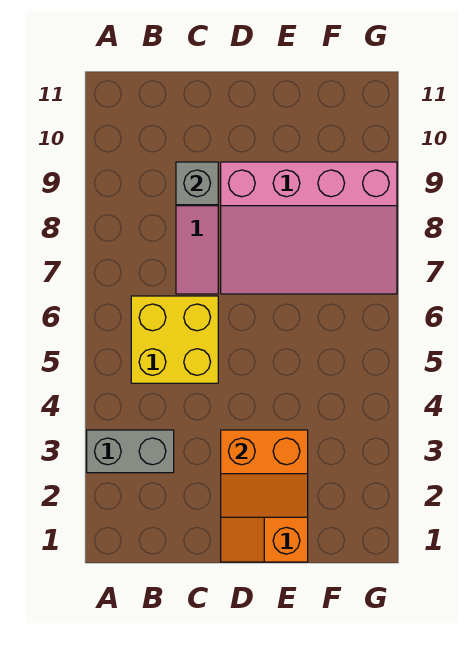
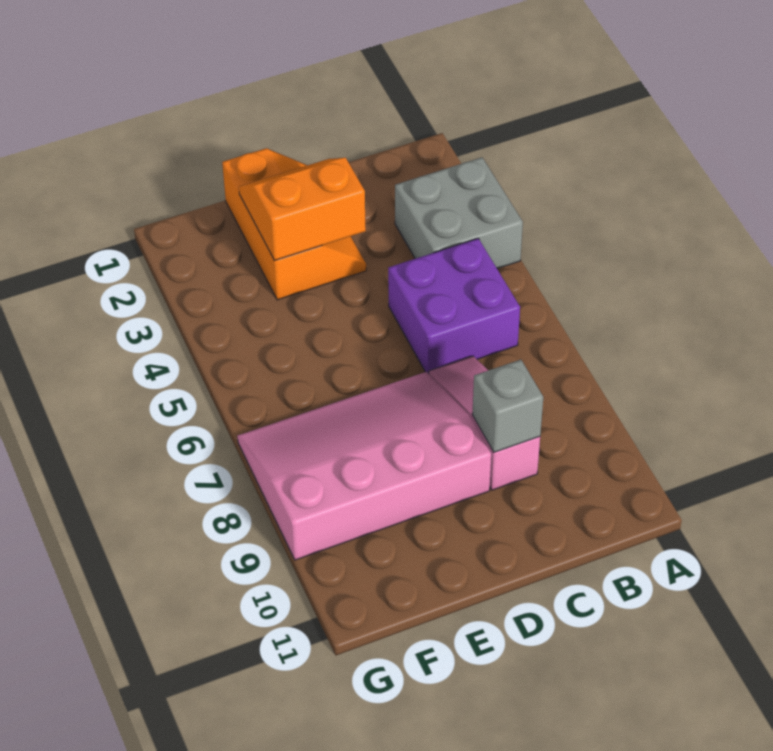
grey 1x2 brick [87,430,174,473] -> grey 2x2 brick [395,157,523,269]
yellow 2x2 brick [131,296,218,383] -> purple 2x2 brick [388,238,520,374]

